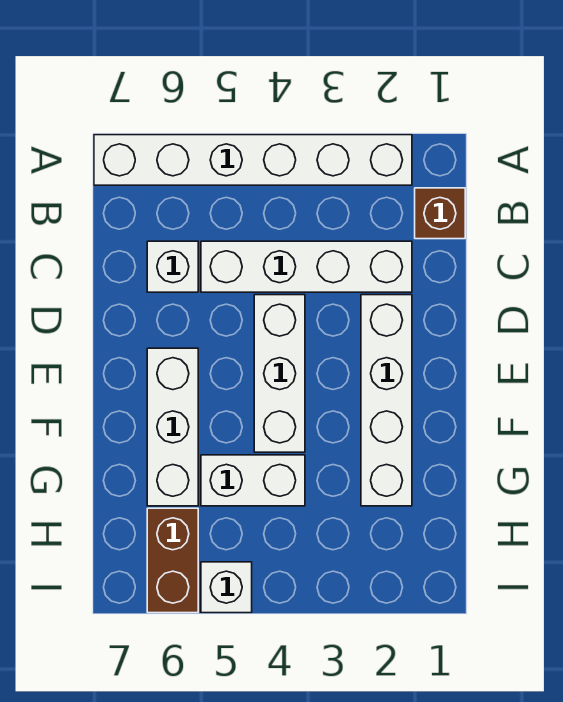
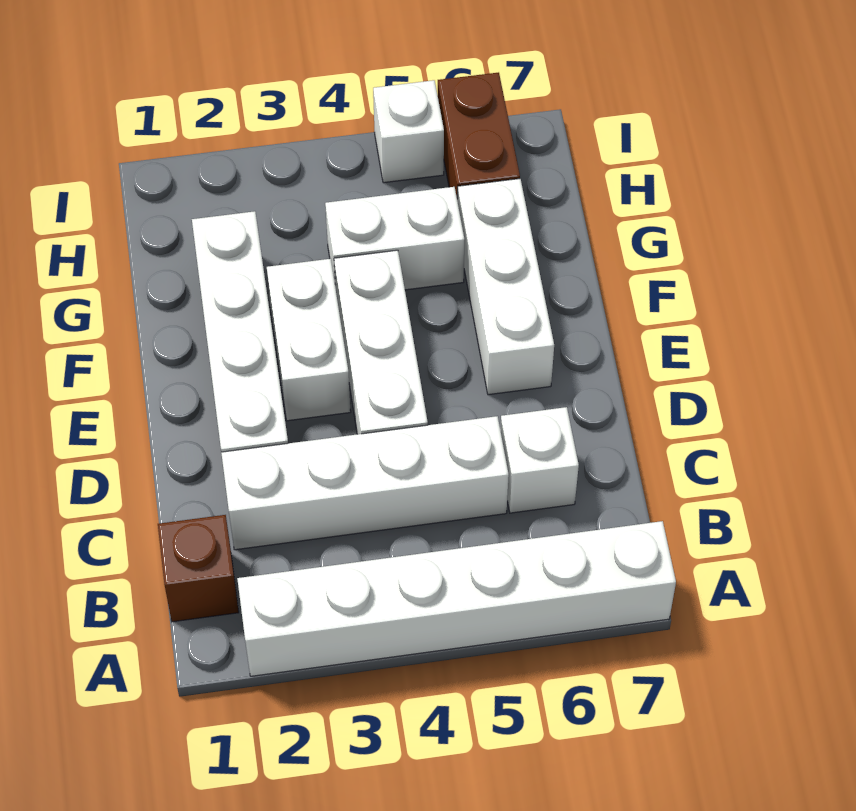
none -> white 1x2 brick [267,259,351,421]

